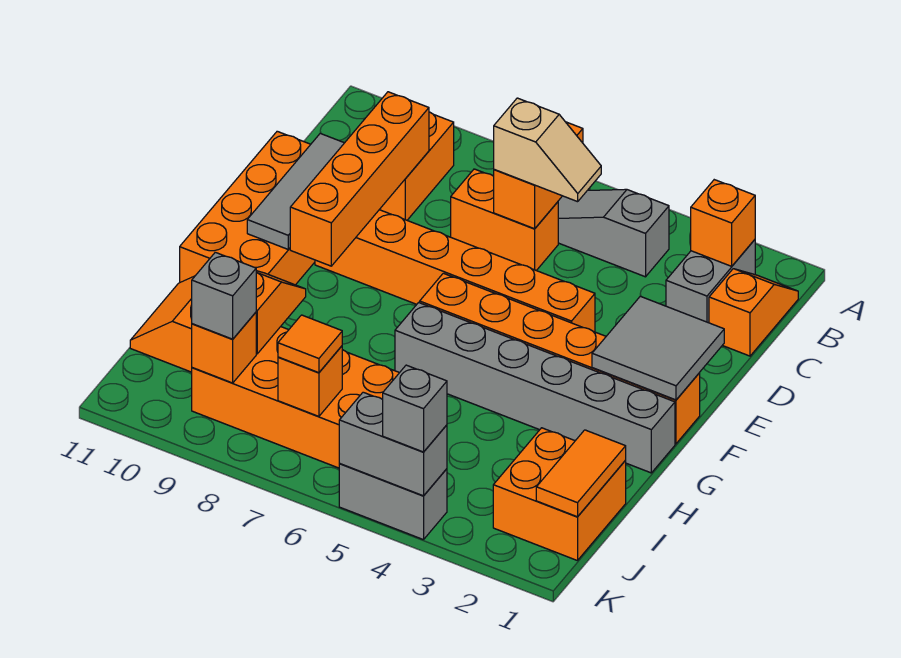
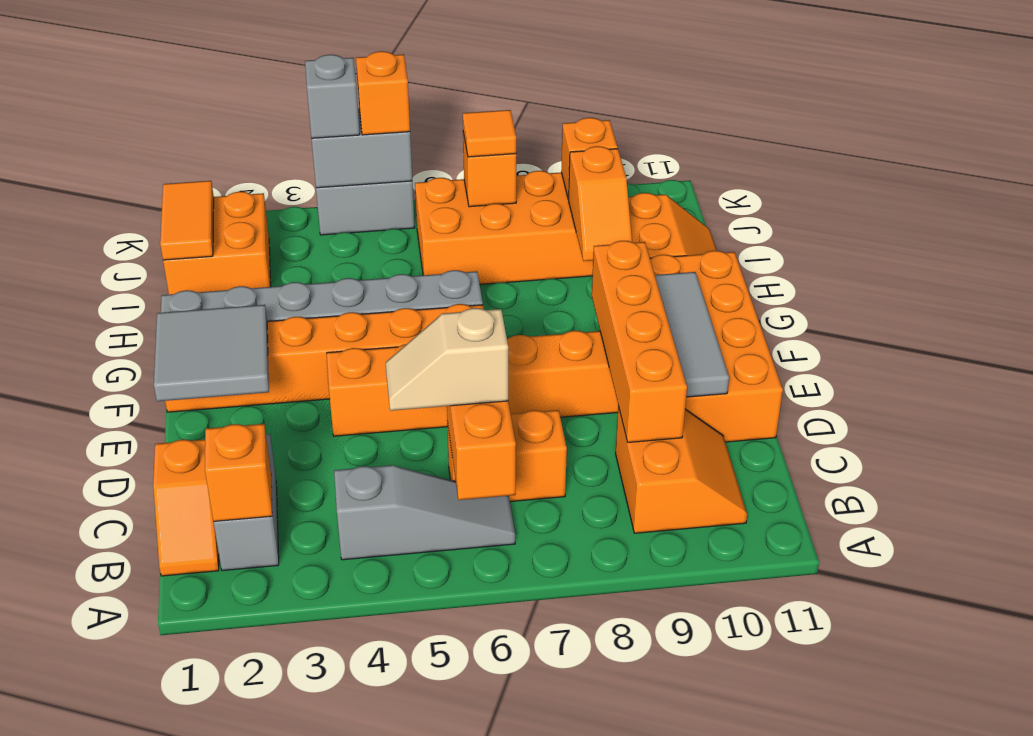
grey 1x1 brick [192,252,256,339] -> none
none -> orange 1x1 brick [356,51,410,135]

